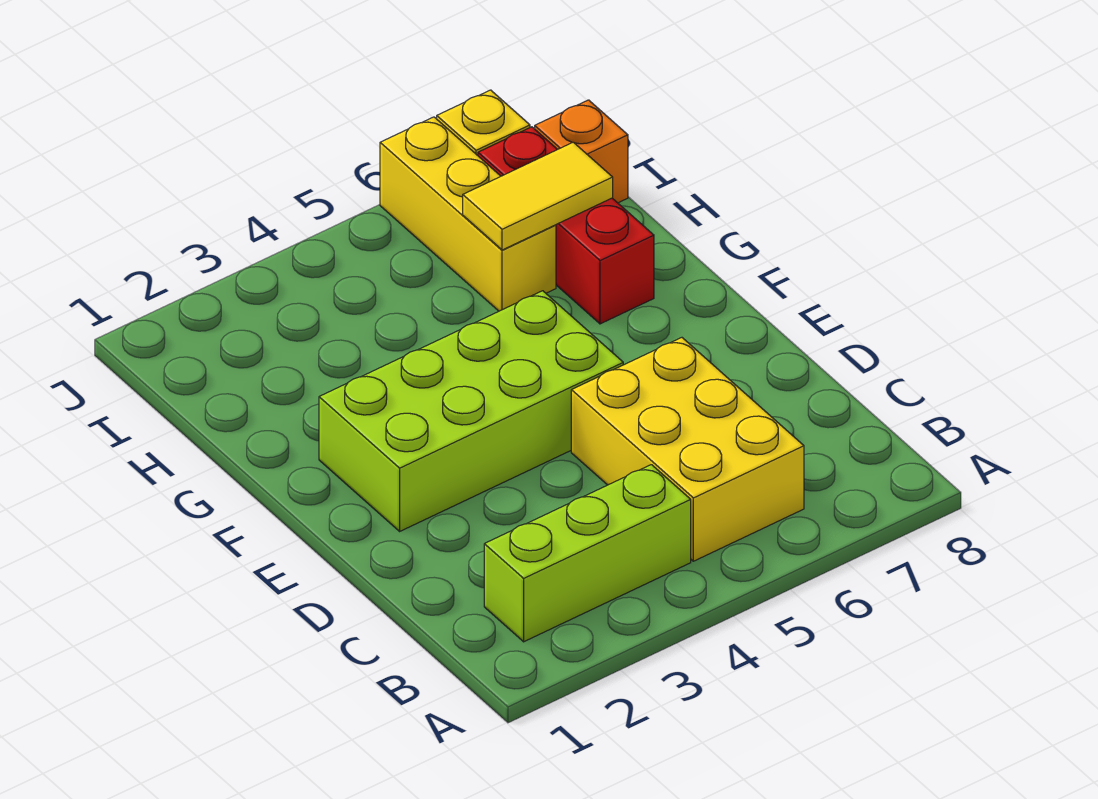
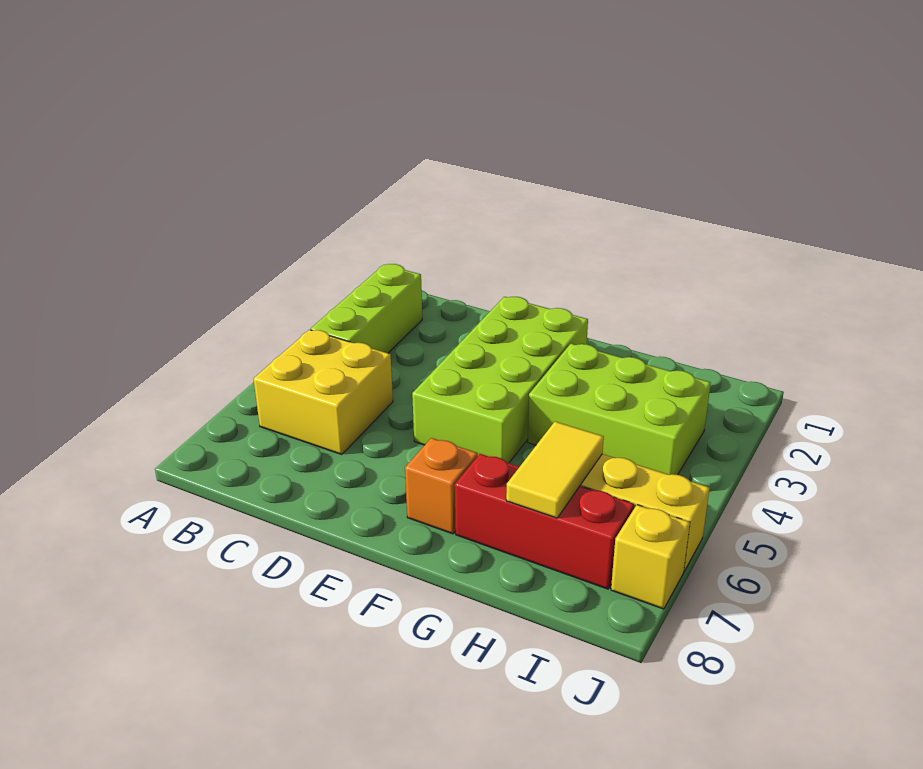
yellow 2x3 brick [571,338,804,561] -> yellow 2x2 brick [254,330,393,455]
none -> lime 2x3 brick [528,344,711,475]
orange 1x1 brick [535,100,628,203] -> orange 1x1 brick moved to [405,438,478,534]

